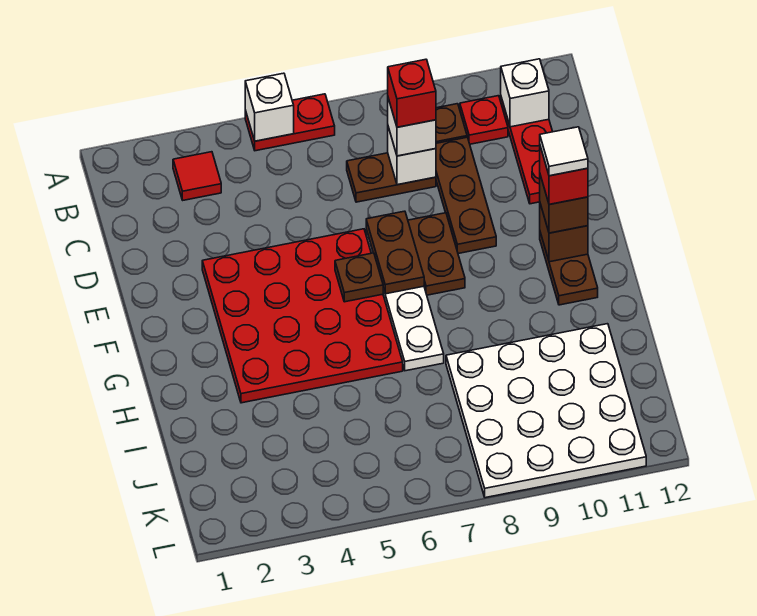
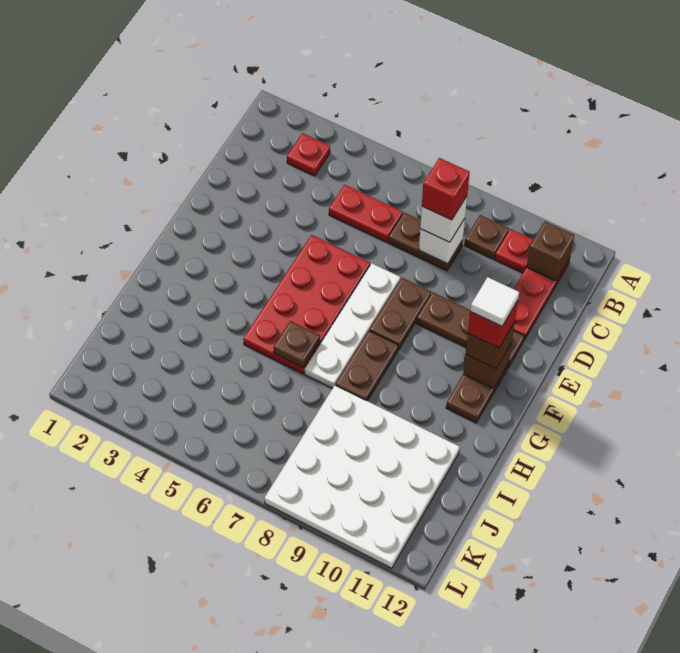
red 1x2 plate [245,94,335,151] -> red 1x2 plate moved to [329,185,402,242]
white 1x1 brick [245,73,294,141] -> none
red 1x1 tile [173,152,221,200] -> red 1x1 plate [287,133,330,176]
white 1x1 brick [501,59,549,127] -> brown 1x1 brick [527,221,574,281]
brown 1x3 plate [436,137,496,253] -> brown 1x3 plate turned to [417,292,524,367]
red 4x4 plate [202,229,403,403] -> red 2x4 plate [244,235,370,374]
brown 1x2 plate [366,211,424,294] -> brown 1x2 plate moved to [336,331,398,401]
brown 1x1 plate [335,253,383,302] -> brown 1x1 plate moved to [274,321,320,367]

